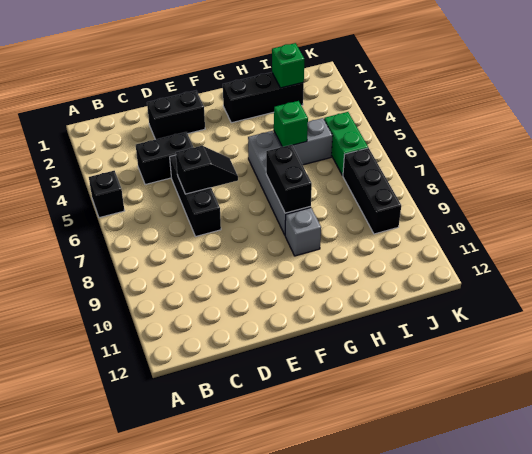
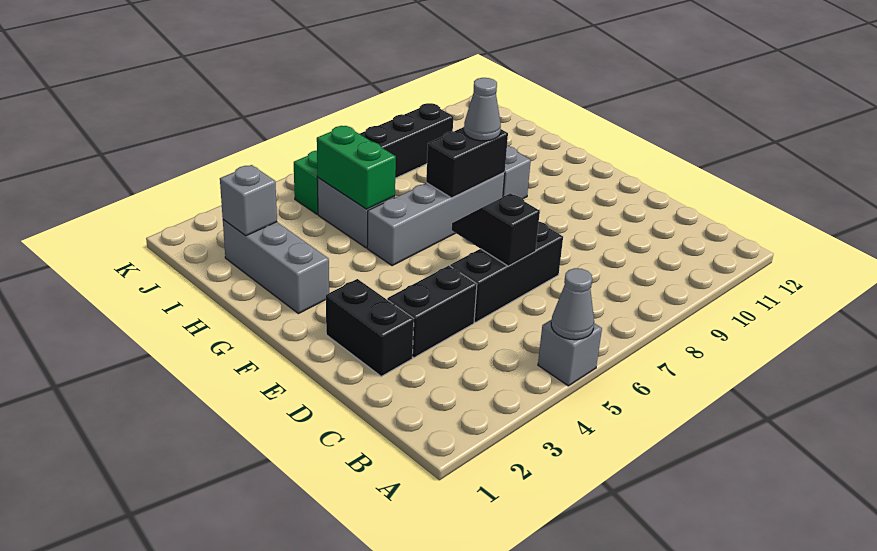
black 1x1 brick [89,171,124,218] -> grey 1x1 brick [538,320,602,386]
none -> grey 1x1 cone [551,268,594,340]
black 1x2 brick [136,132,194,185] -> black 1x2 brick turned to [387,266,477,358]
black 1x3 brick [223,72,304,123] -> grey 1x3 brick [223,220,329,314]
none -> grey 1x1 cone [464,78,501,141]
green 1x1 brick [274,101,308,147] -> green 1x2 brick [317,126,396,209]
green 1x1 brick [272,43,304,88] -> grey 1x1 brick [220,165,277,236]

